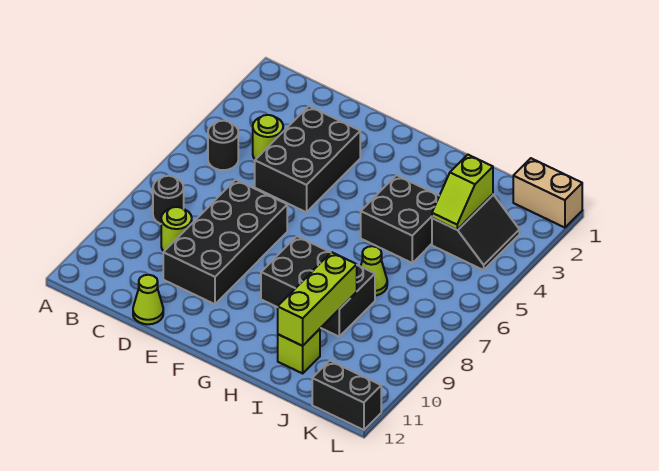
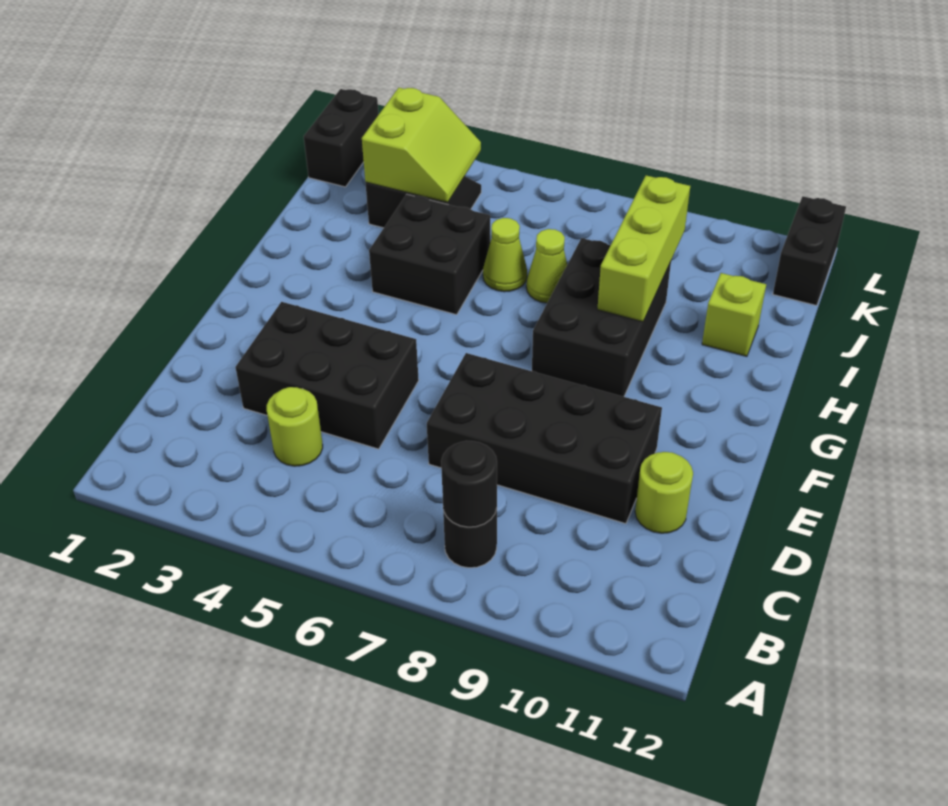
black 1x1 round brick [208,121,238,170] -> black 1x1 round brick moved to [441,441,497,527]
lime 1x1 round brick [161,207,192,251] -> lime 1x1 round brick moved to [635,452,693,533]
lime 1x1 cone [133,275,163,324] -> lime 1x1 cone moved to [483,218,527,292]
lime 1x3 brick [278,252,357,346] -> lime 1x3 brick turned to [597,175,690,322]
lime 1x2 slope [432,155,493,230] -> lime 2x2 slope [362,88,481,202]
tan 1x2 brick [513,158,582,228] -> black 1x2 brick [304,89,379,187]

